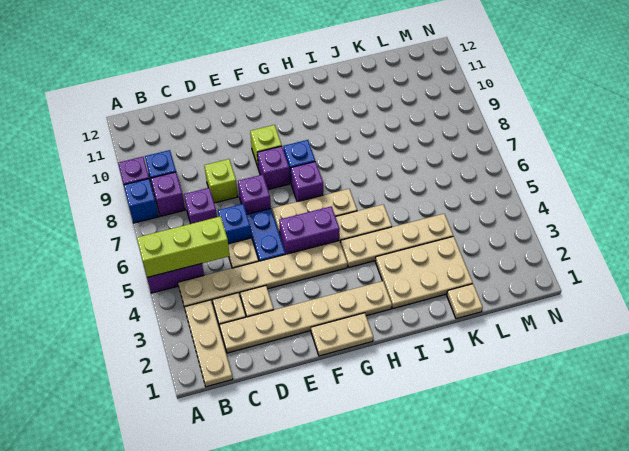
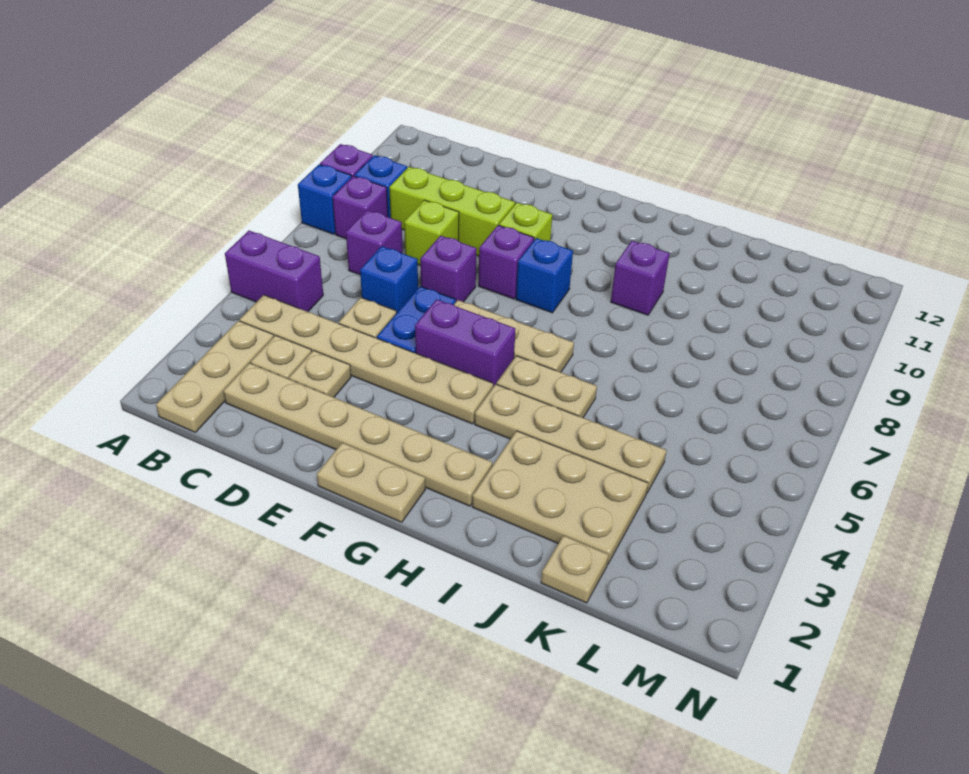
lime 1x3 brick [137,216,230,277] -> lime 1x3 brick moved to [389,167,515,256]
purple 1x1 brick [291,161,323,202] -> purple 1x1 brick moved to [611,241,670,315]

